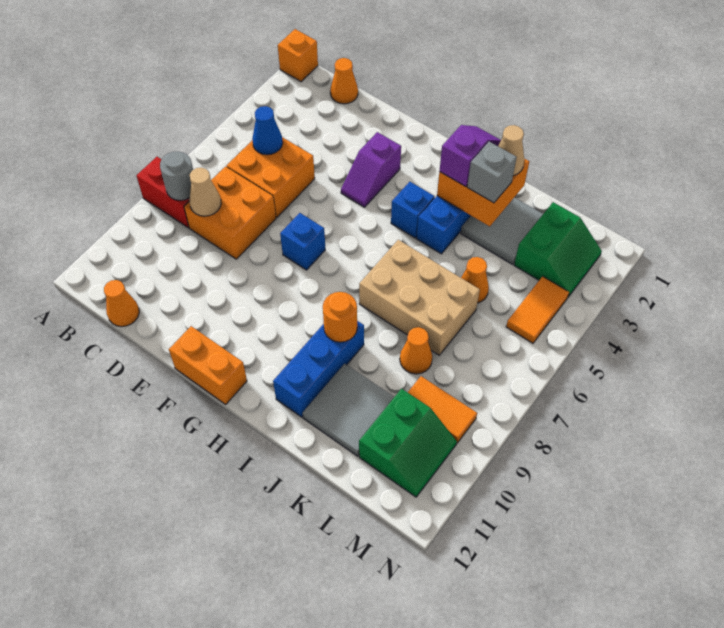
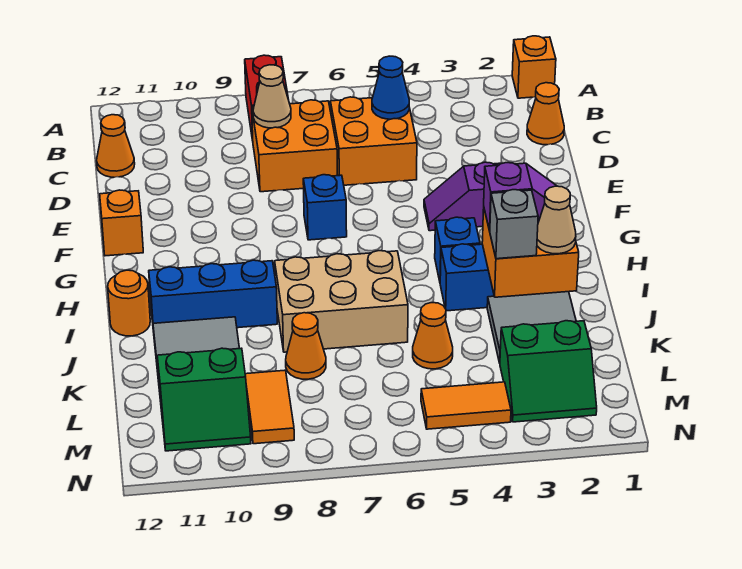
grey 1x1 round brick [160,152,193,200] -> none
orange 1x2 brick [169,326,247,404] -> orange 1x1 brick [100,190,143,256]
tan 2x3 brick [359,240,480,355] -> tan 2x3 brick turned to [275,251,408,352]
orange 1x1 round brick [323,292,357,342] -> orange 1x1 round brick moved to [108,270,150,336]

